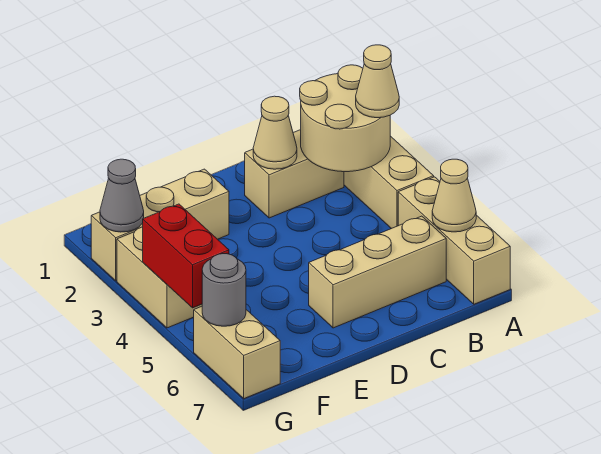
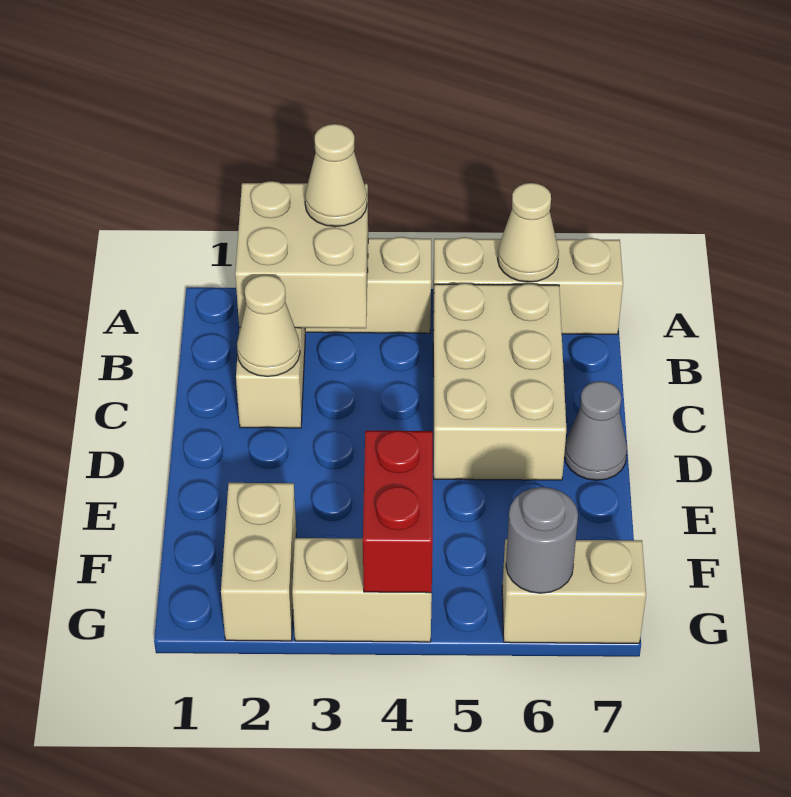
tan 2x2 round brick [300,65,390,172] -> tan 2x2 brick [235,181,368,328]
tan 1x3 brick [309,216,446,328] -> tan 2x3 brick [433,283,566,480]
tan 1x3 brick [91,169,229,281] -> tan 1x2 brick [221,483,296,641]
grey 1x1 cone [100,159,144,232] -> grey 1x1 cone moved to [564,381,627,480]
red 1x2 brick [143,204,229,308] -> red 1x2 brick turned to [363,431,433,593]

